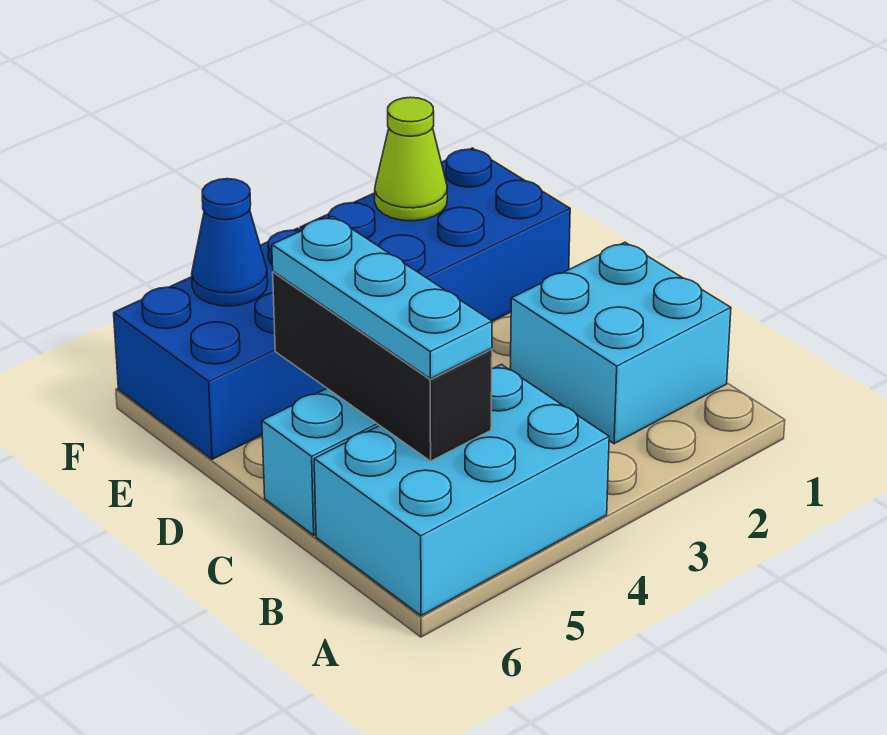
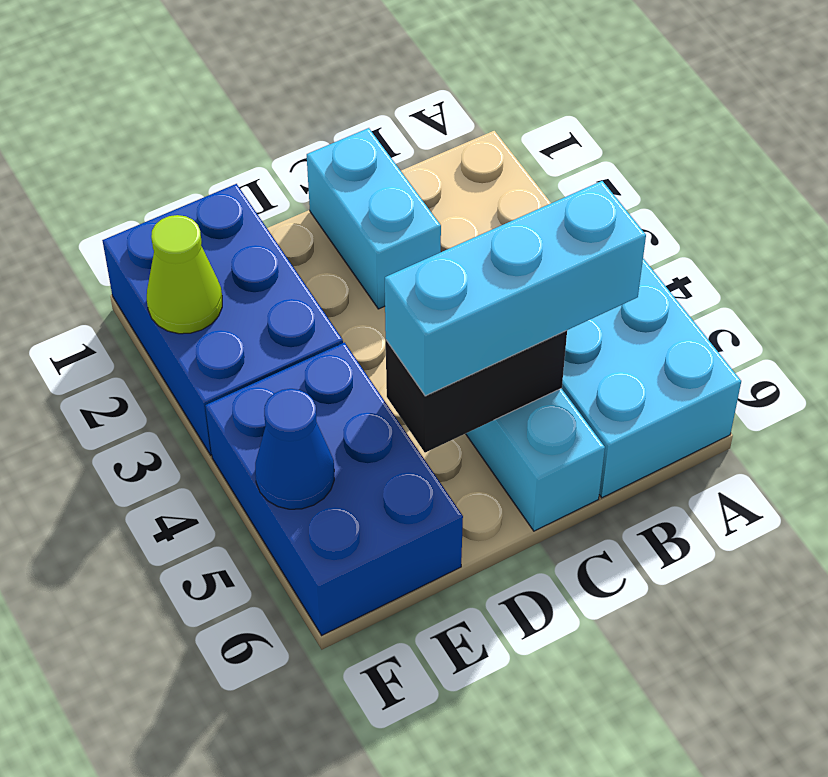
cyan 2x2 brick [510,242,731,444] -> cyan 1x2 brick [307,128,441,309]
black 1x3 brick [273,272,492,461] -> black 1x2 brick [386,330,567,453]
cyan 1x3 plate [272,217,492,379] -> cyan 1x3 brick [385,181,646,396]

